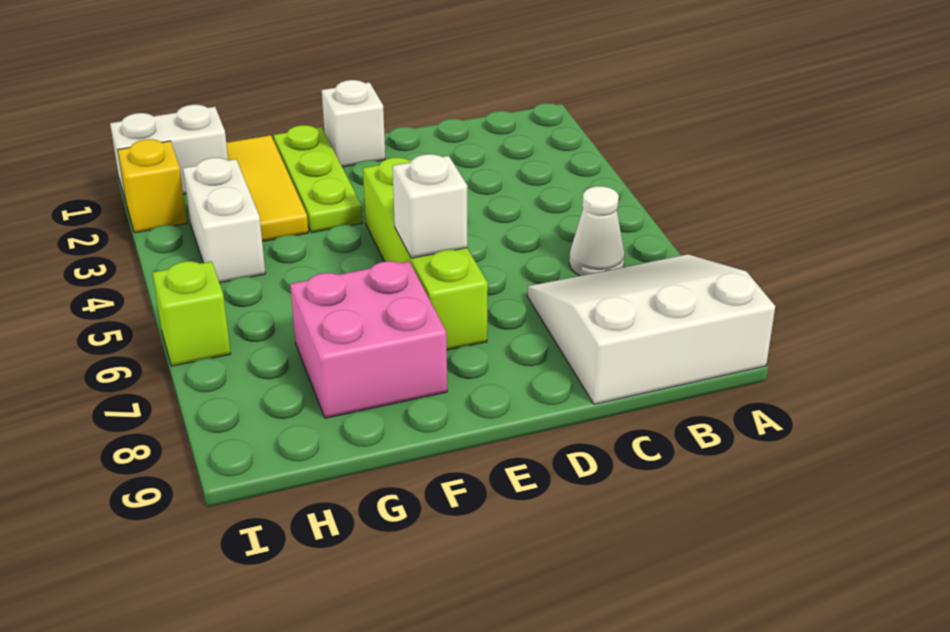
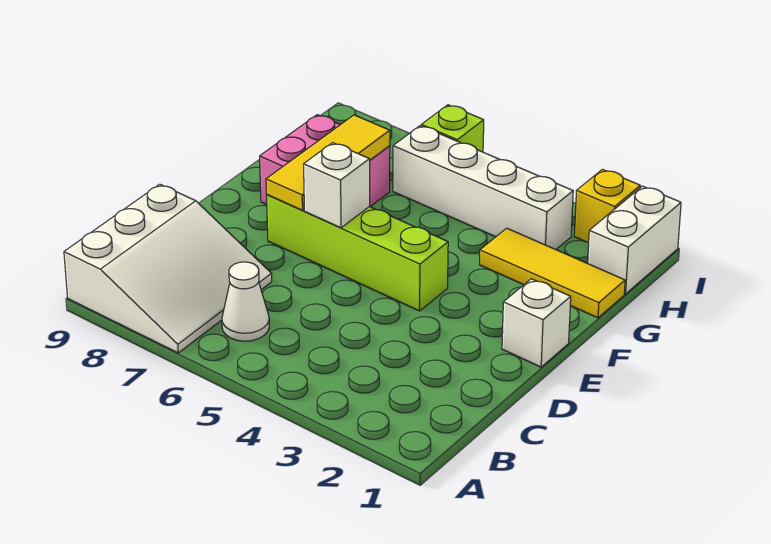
none -> yellow 1x3 tile [266,115,390,210]
lime 1x3 plate [274,125,362,233] -> none
white 1x2 brick [183,158,265,283] -> white 1x4 brick [393,126,573,250]

